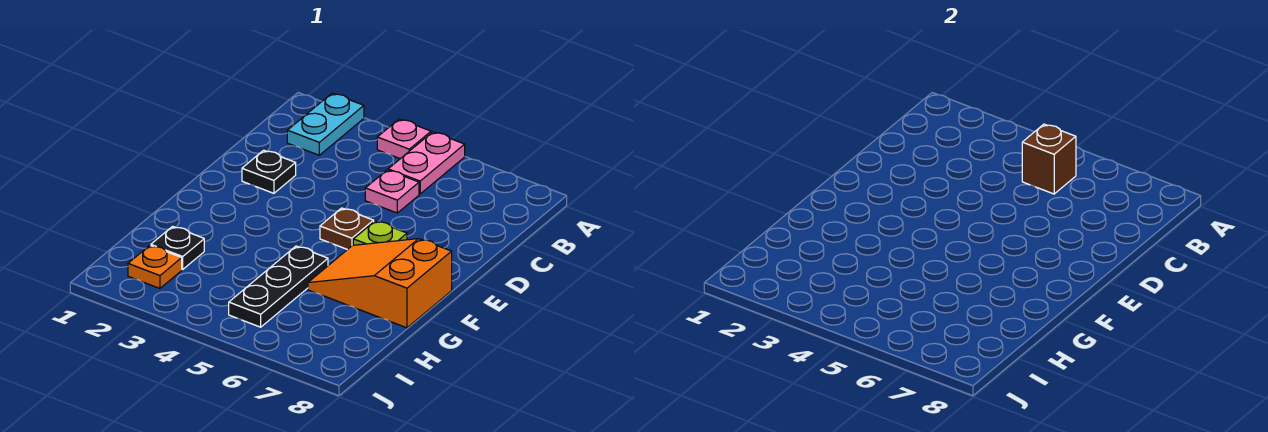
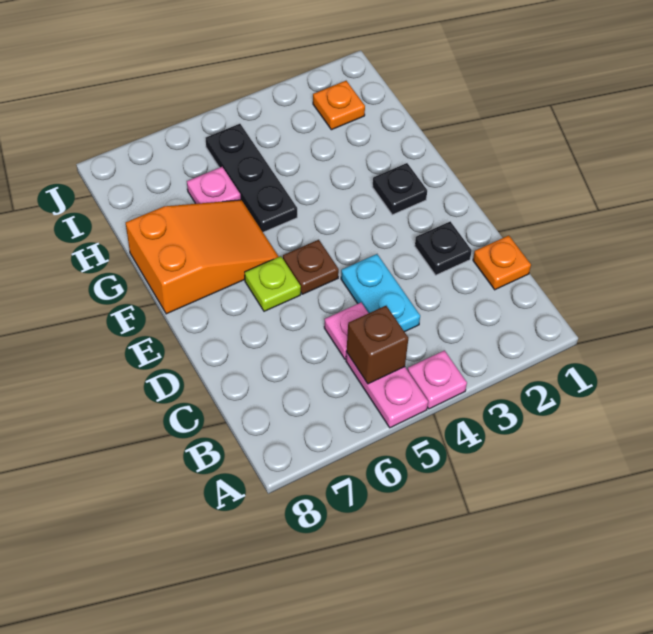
cyan 1x2 plate [287,93,364,155] -> cyan 1x2 plate moved to [341,254,420,332]
none -> orange 1x1 plate [473,235,531,290]
black 1x1 plate [151,226,204,269] -> black 1x1 plate moved to [372,163,427,215]
none -> pink 1x1 plate [187,167,241,204]

